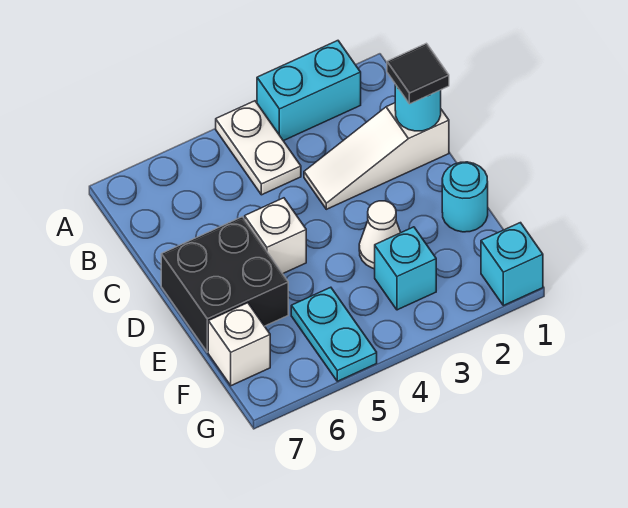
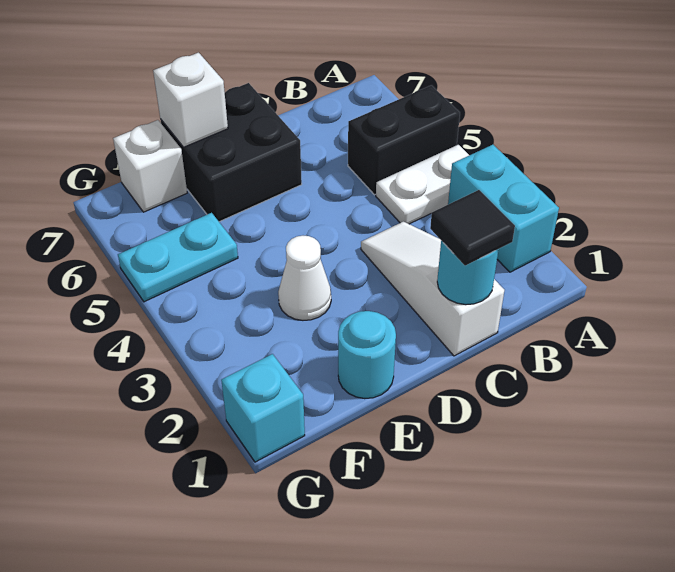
none -> black 1x2 brick [348,85,460,195]
white 1x1 brick [245,198,306,274] -> white 1x1 brick moved to [153,53,228,147]
cyan 1x1 brick [375,227,436,310] -> none

